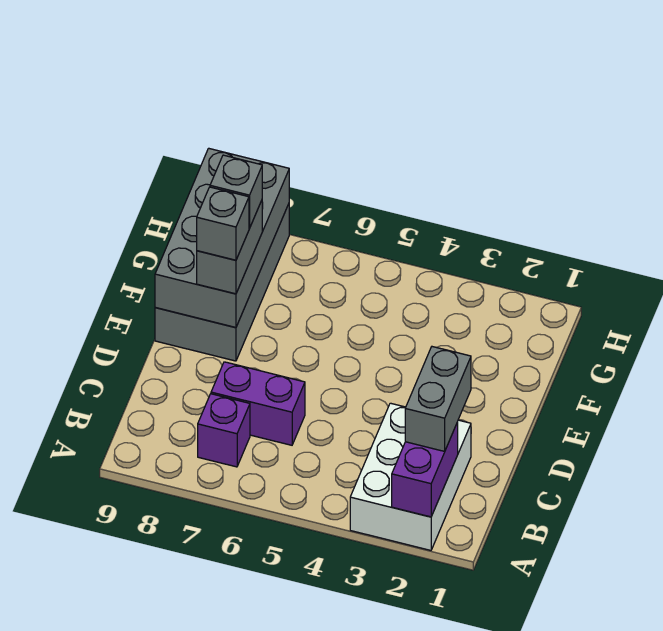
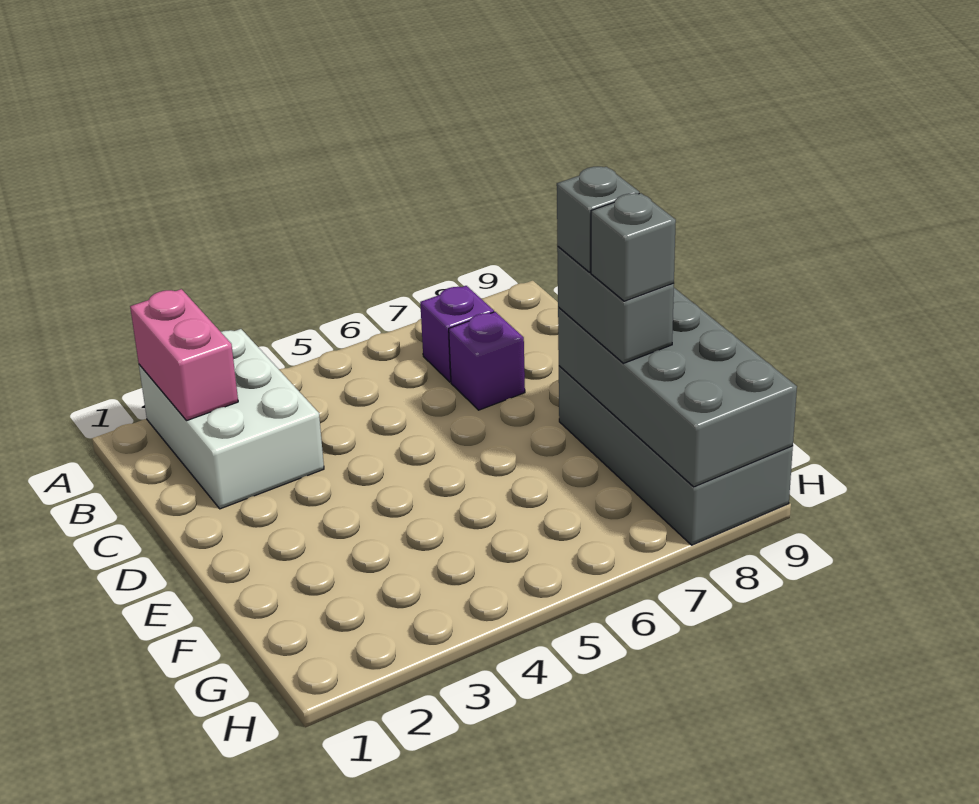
purple 1x2 brick [392,422,458,517] -> pink 1x2 brick [130,289,238,421]
grey 1x2 brick [405,347,471,451] -> none
purple 1x2 brick [211,362,305,445] -> purple 1x1 brick [449,312,525,410]

